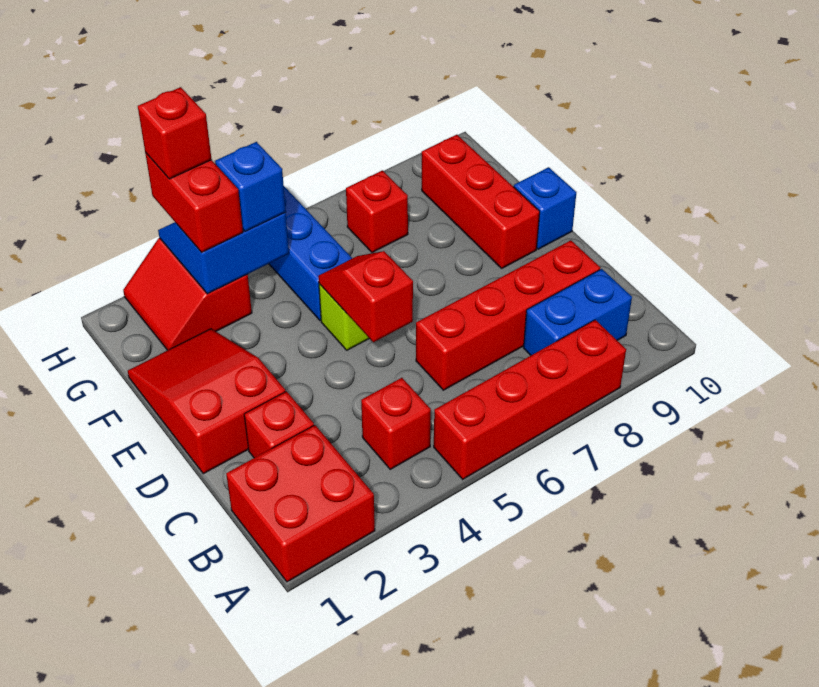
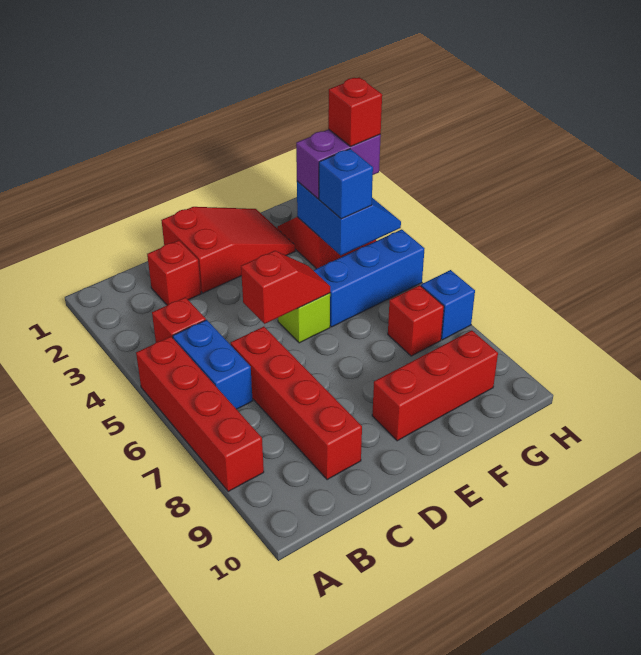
red 2x2 brick [226,425,375,582] -> none
blue 1x2 brick [523,269,632,355] -> blue 1x2 brick moved to [173,320,253,409]
blue 1x1 brick [514,167,576,249] -> blue 1x1 brick moved to [421,270,475,340]
red 1x2 brick [145,153,243,252] -> purple 1x2 brick [296,129,381,199]

